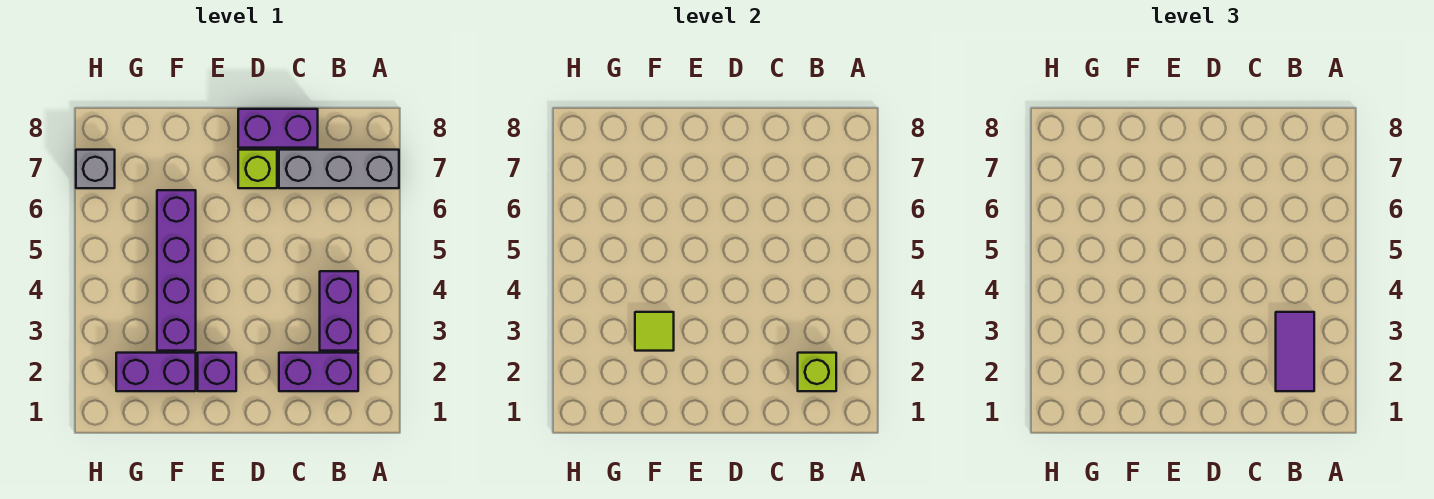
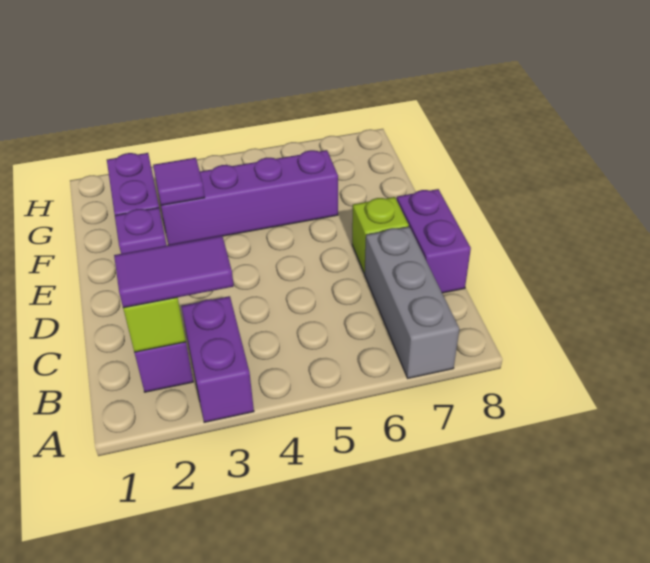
purple 1x2 brick [320,271,358,351] -> purple 1x2 brick turned to [181,296,254,422]
lime 1x1 tile [635,312,674,351] -> purple 1x1 tile [153,158,205,205]
grey 1x1 brick [76,150,115,188] -> none

